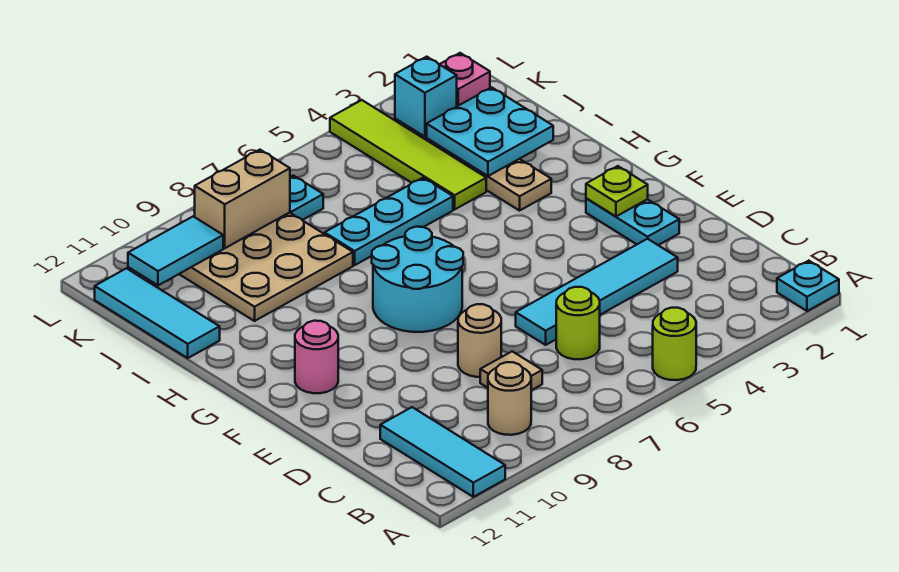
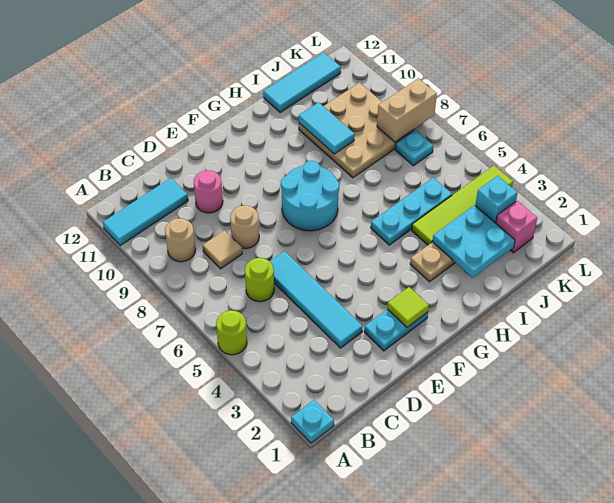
lime 1x1 plate [586,166,648,216] -> lime 1x1 tile [387,287,429,327]
pink 1x1 round brick [295,321,338,393] -> pink 1x1 round brick moved to [194,170,223,213]
cyan 1x3 plate [325,178,453,265] -> cyan 1x3 plate turned to [371,178,452,245]
tan 1x2 brick [195,150,290,248] -> tan 1x2 brick turned to [377,78,437,142]
cyan 1x2 tile [128,216,223,285] -> cyan 1x2 tile moved to [299,102,355,154]

